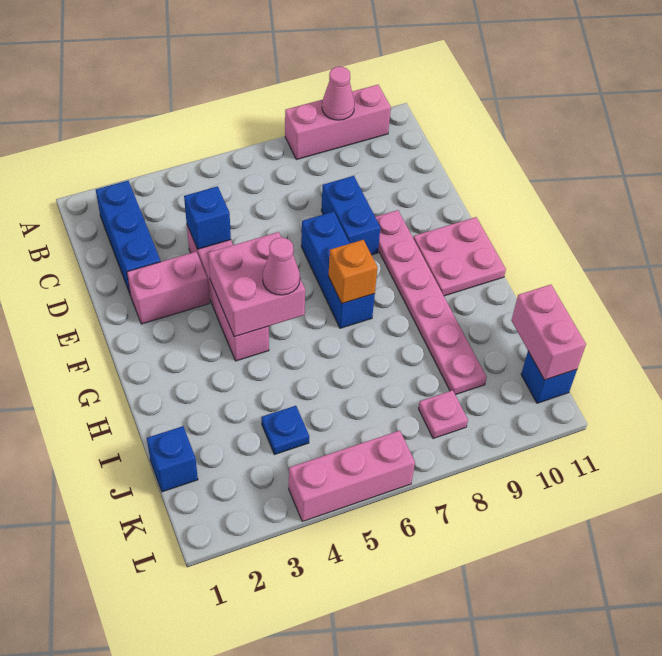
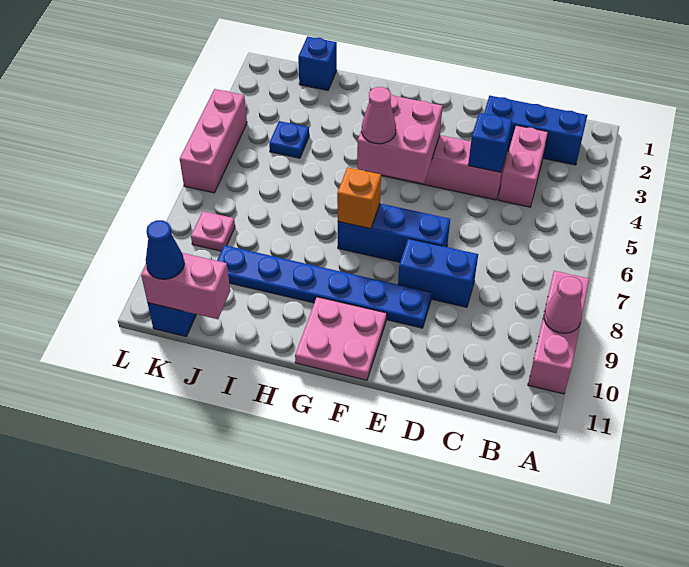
pink 1x2 brick [127,252,210,324] -> pink 1x2 brick moved to [498,125,548,207]
pink 1x6 plate [375,210,487,395] -> blue 1x6 plate [217,245,432,328]
none -> blue 1x1 cone [146,220,184,279]

